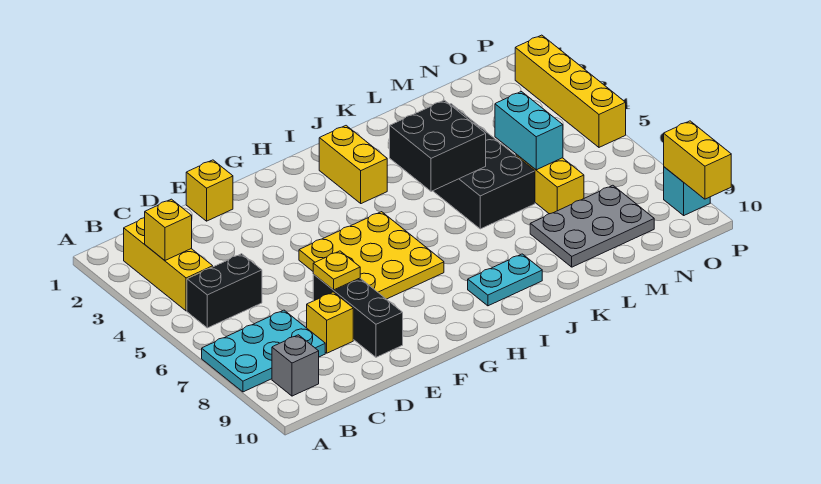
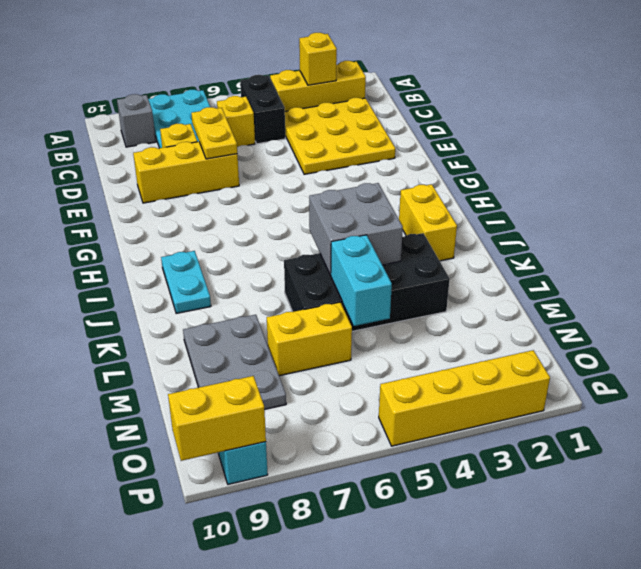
yellow 1x1 brick [186,160,233,221] -> yellow 1x1 brick moved to [217,96,255,147]
black 1x3 brick [313,275,403,357] -> yellow 1x3 brick [133,142,239,203]
yellow 1x1 plate [313,251,360,290] -> yellow 1x2 plate [191,107,237,159]
yellow 3x3 plate [299,212,444,299] -> yellow 3x3 plate moved to [285,98,395,174]
yellow 1x2 brick [319,126,387,204] -> yellow 1x2 brick turned to [399,184,457,261]
black 2x2 brick [390,100,486,191] -> grey 2x2 brick [309,183,403,275]
cyan 1x2 brick [495,92,563,170] -> cyan 1x2 brick turned to [331,235,392,326]

